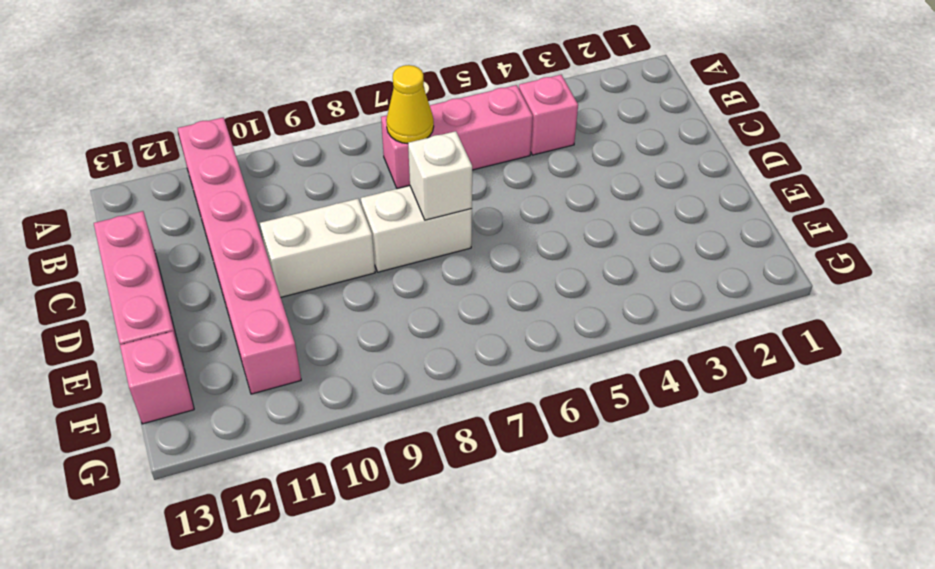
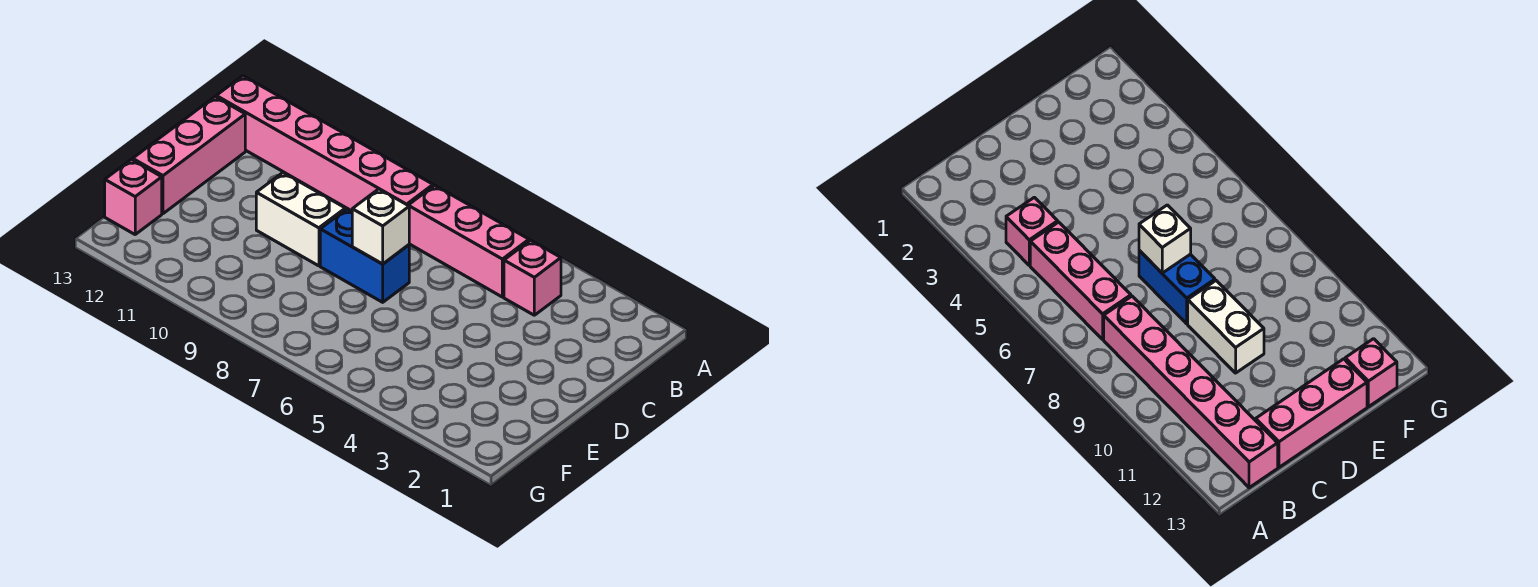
pink 1x6 brick [178,117,301,394] -> pink 1x6 brick turned to [216,76,433,211]
yellow 1x1 cone [386,65,434,144] -> none
white 1x2 brick [361,186,472,272] -> blue 1x2 brick [320,209,409,302]

